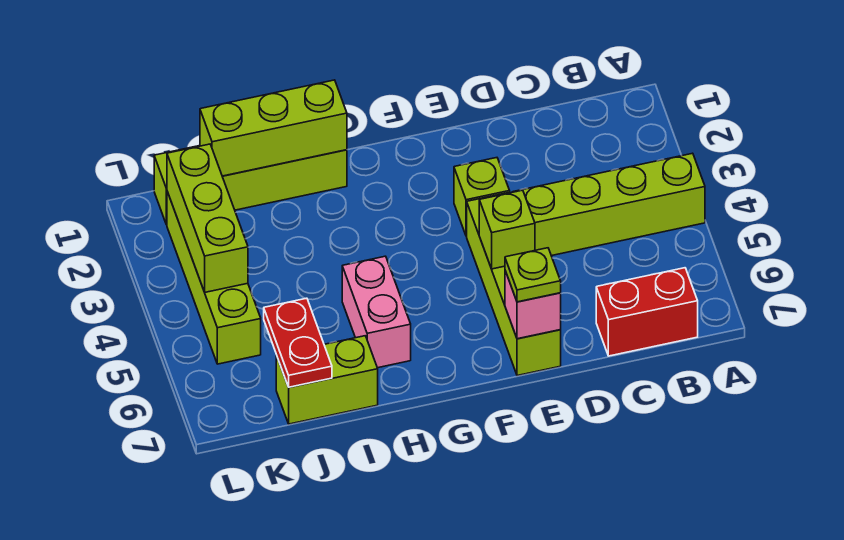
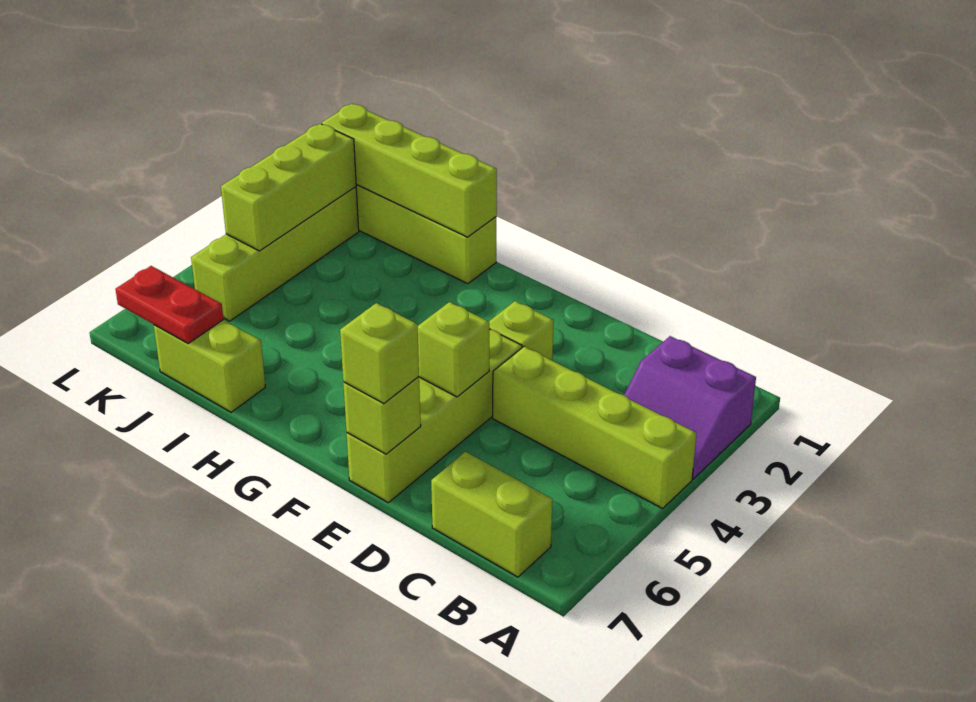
none -> purple 2x2 slope [624,336,756,479]
red 1x2 brick [596,268,698,356] -> lime 1x2 brick [431,452,552,577]
pink 1x1 brick [505,271,561,339] -> lime 1x1 brick [343,377,421,454]
lime 1x1 plate [505,248,561,302] -> lime 1x1 brick [340,303,419,404]
lime 1x3 brick [200,80,347,176] -> lime 1x4 brick [322,104,497,237]
pink 1x2 brick [342,256,411,368] -> none
red 1x2 plate [264,298,332,387] -> red 1x2 plate turned to [116,266,223,343]

